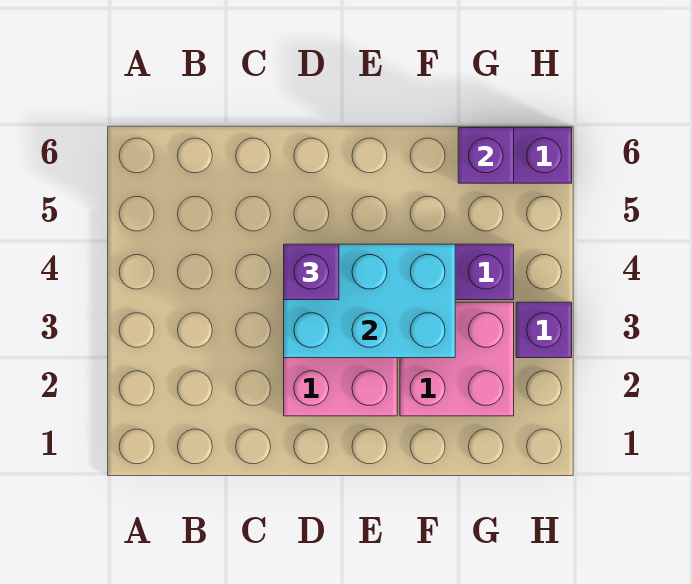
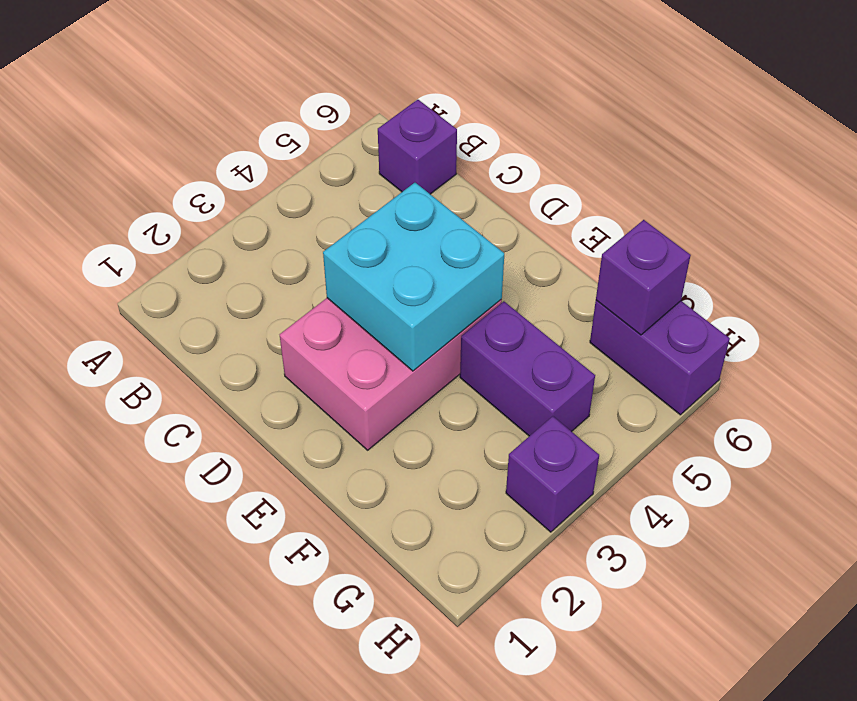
cyan 2x3 brick [284,244,455,358] -> cyan 2x2 brick [323,183,504,371]
purple 1x1 brick [284,244,339,300] -> purple 1x1 brick moved to [378,100,457,194]
pink 2x2 brick [400,302,514,416] -> none

